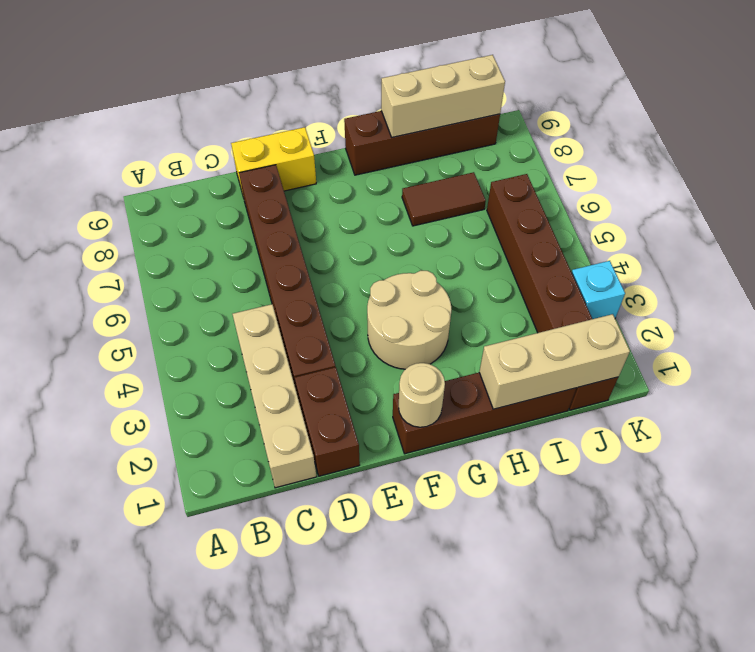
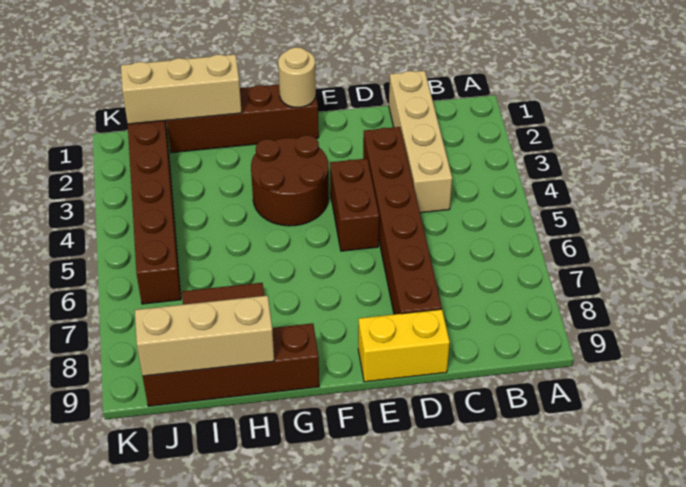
brown 1x2 brick [295,367,360,476] -> brown 1x2 brick moved to [330,159,379,251]
tan 2x2 round brick [367,271,451,369] -> brown 2x2 round brick [251,135,329,226]
cyan 1x1 brick [572,261,625,319] -> none

